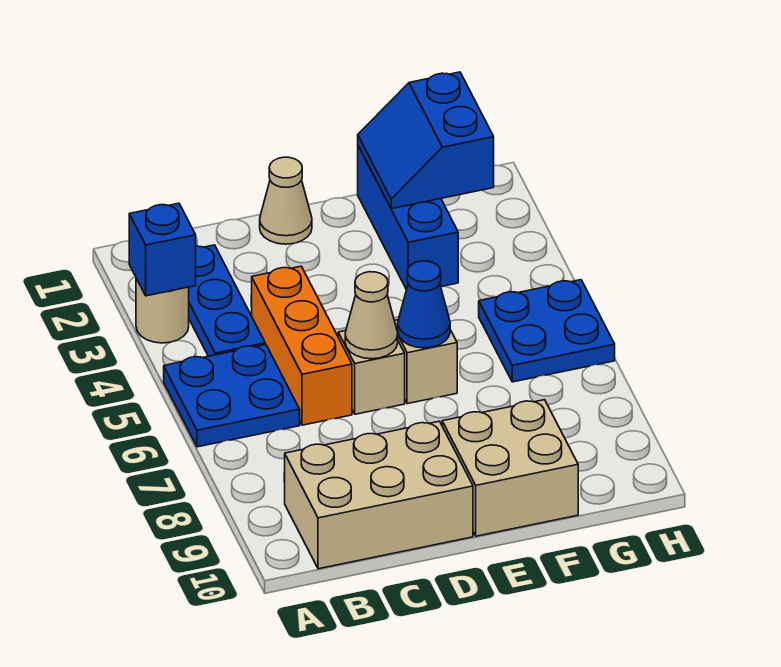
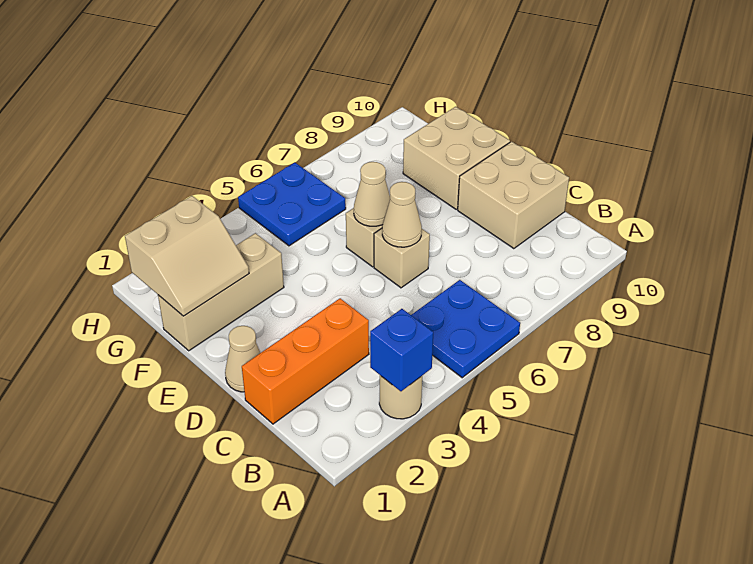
blue 1x3 plate [189,245,265,356] -> none
tan 2x3 brick [285,421,473,569] -> tan 2x2 brick [458,142,569,249]
orange 1x3 brick [252,266,352,425] -> orange 1x3 brick moved to [242,298,369,424]
blue 1x1 cone [398,261,450,348] -> tan 1x1 cone [354,162,390,226]
blue 1x3 brick [358,146,458,289] -> tan 1x3 brick [158,233,284,351]
blue 2x2 slope [358,72,494,209] -> tan 2x2 slope [125,196,249,316]

